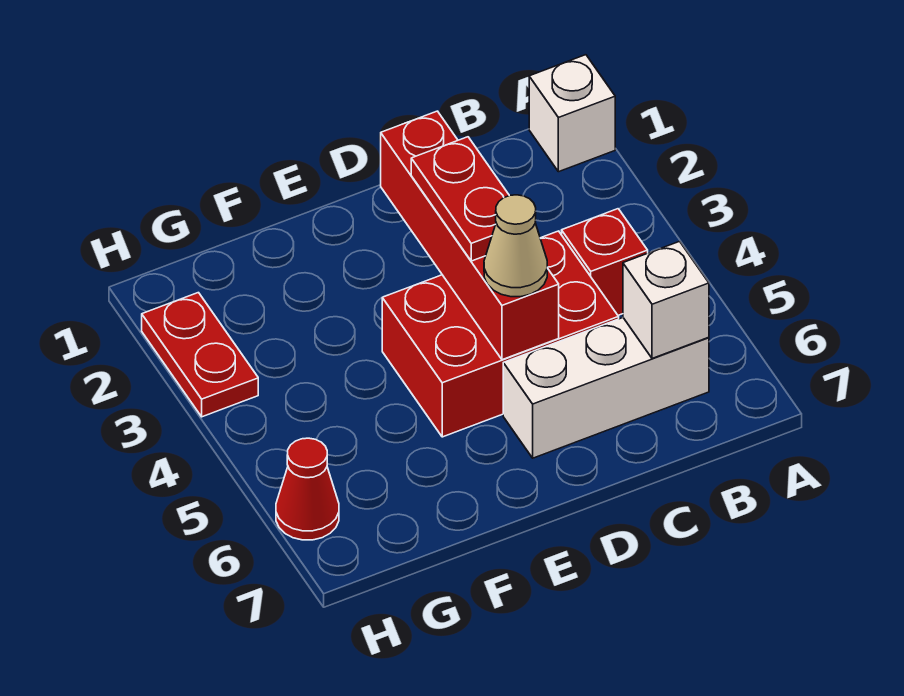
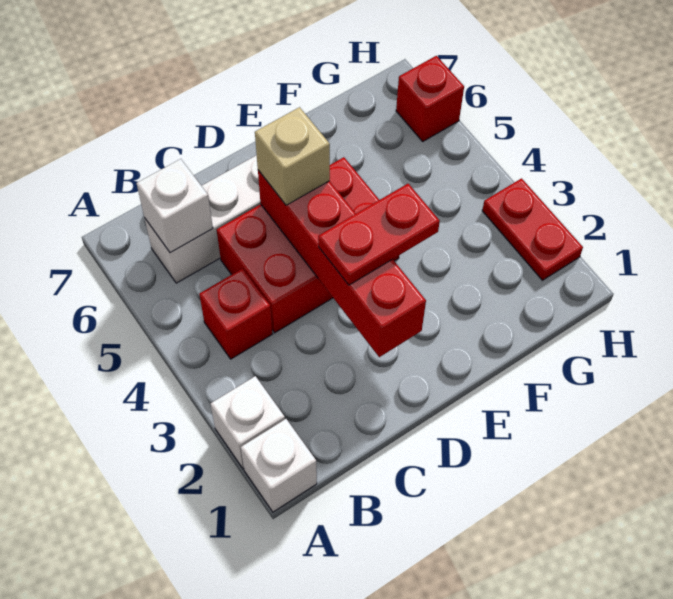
none -> white 1x1 brick [211,376,285,469]
red 1x2 plate [411,137,509,261] -> red 1x2 plate turned to [318,184,440,285]
tan 1x1 cone [484,195,547,297] -> tan 1x1 brick [255,107,330,205]
red 1x1 cone [276,438,339,540] -> red 1x1 brick [396,56,464,141]

